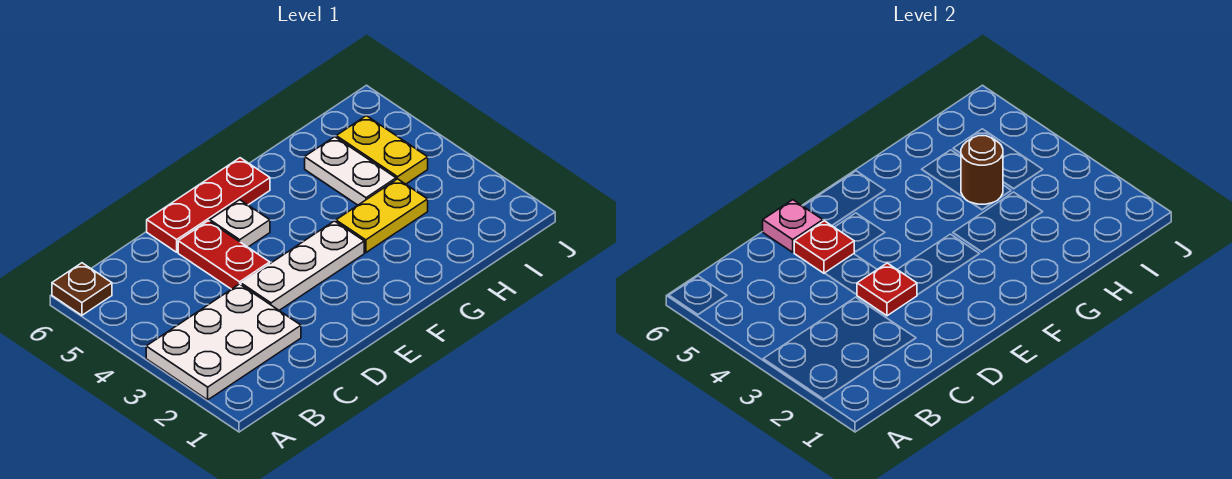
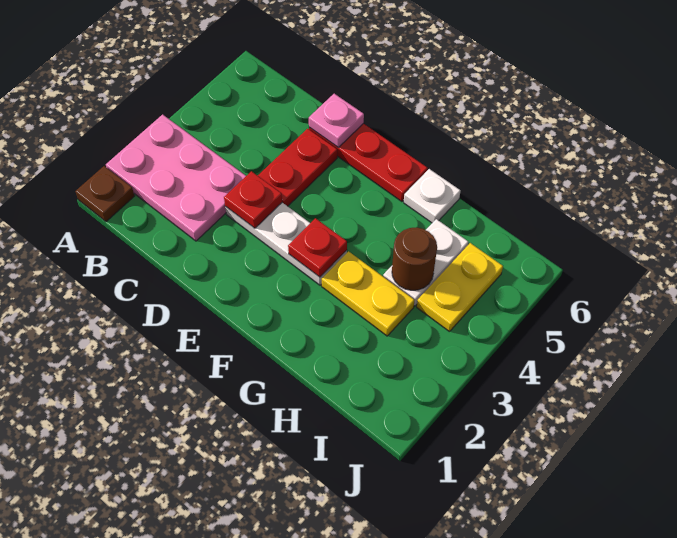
white 2x3 plate [146,284,301,400] -> pink 2x3 plate [106,115,246,241]
brown 1x1 plate [52,263,112,315] -> brown 1x1 plate moved to [75,166,134,222]
red 1x1 plate [794,221,854,273] -> red 1x1 plate moved to [288,218,347,277]
white 1x1 plate [210,200,270,247] -> white 1x1 plate moved to [404,169,461,223]

